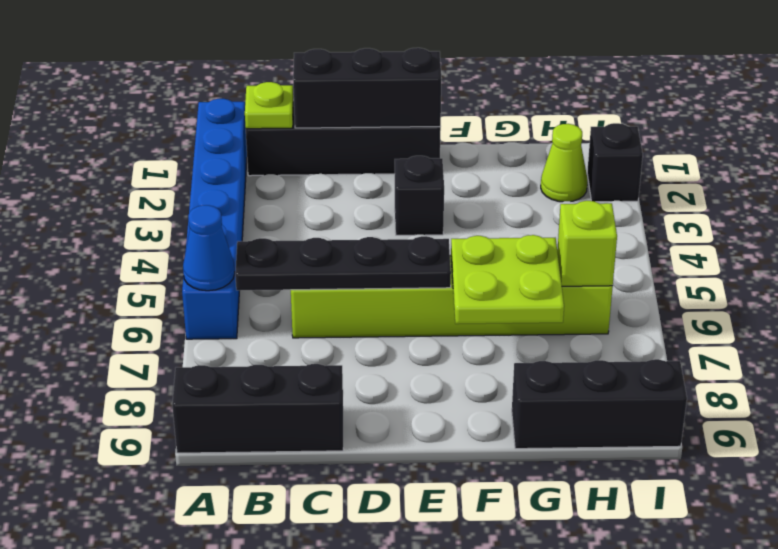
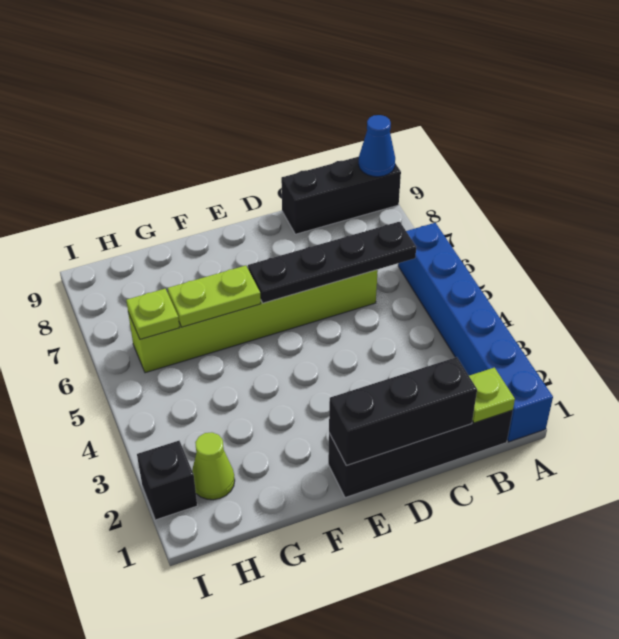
blue 1x1 cone [183,205,235,291] -> blue 1x1 cone moved to [359,115,395,177]
black 1x1 brick [395,156,444,235] -> none
lime 2x2 plate [451,235,564,324] -> lime 1x2 plate [168,266,261,327]
black 1x3 brick [512,359,687,449] -> none
lime 1x1 brick [557,201,617,286] -> lime 1x1 plate [126,289,179,339]

